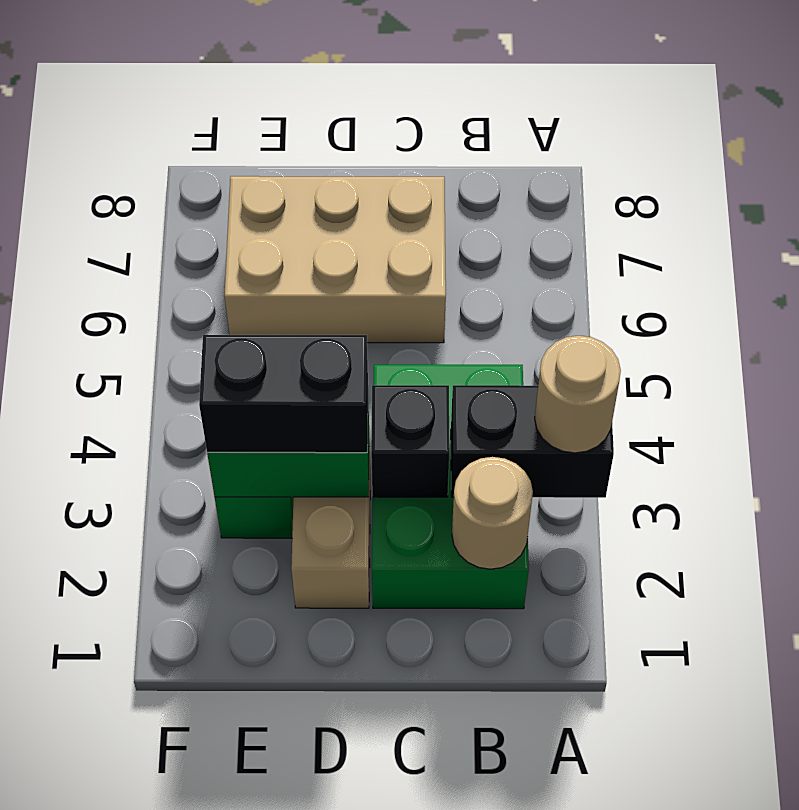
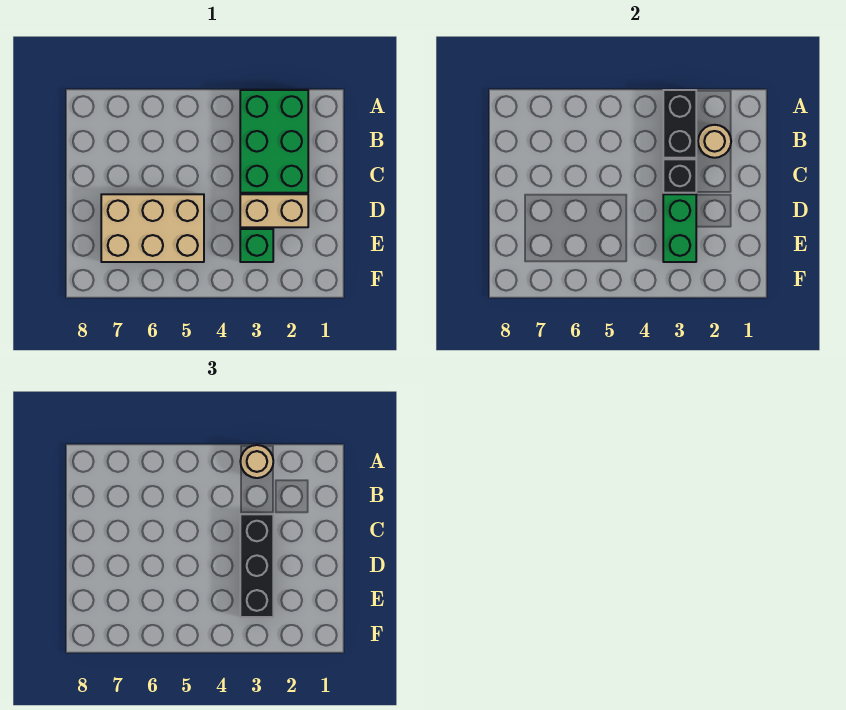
green 2x3 brick [372,365,529,609] -> green 2x3 brick turned to [240,90,308,193]
tan 2x3 brick [224,176,446,343] -> tan 2x3 brick turned to [101,194,204,262]
black 1x2 brick [199,335,368,453] -> black 1x3 brick [240,514,273,617]

